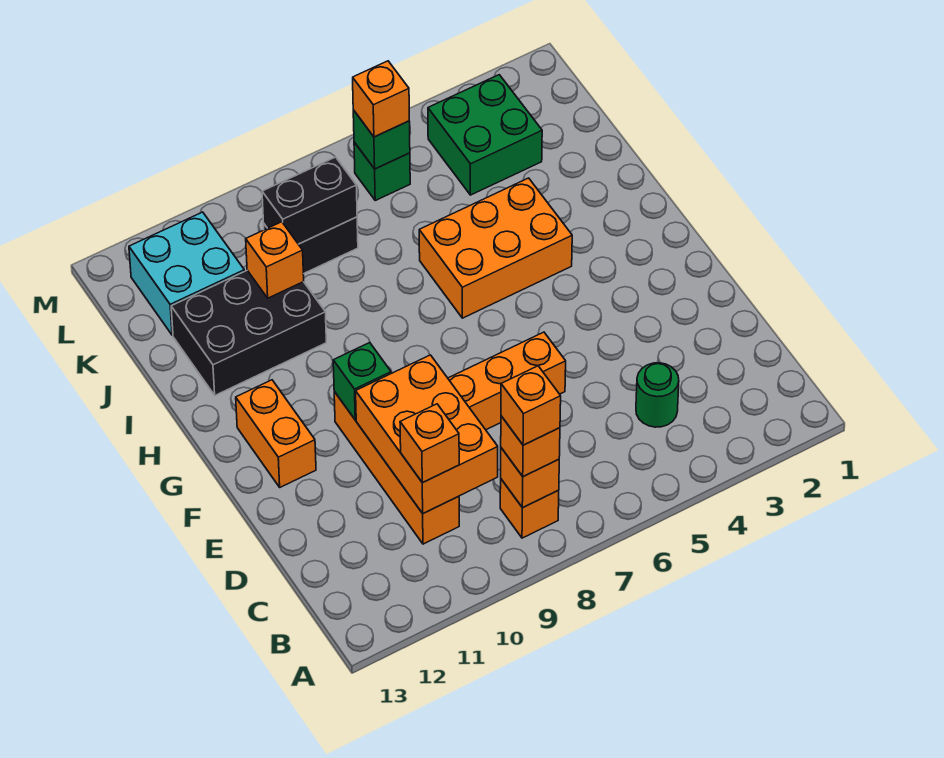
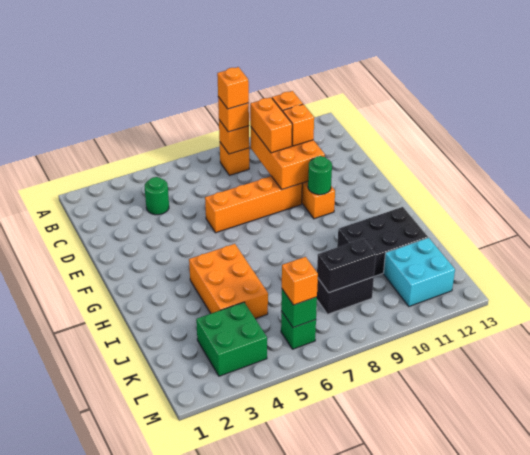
green 1x1 brick [333,343,391,420] -> green 1x1 round brick [308,156,332,195]
orange 1x2 brick [236,380,316,487] -> orange 1x2 brick moved to [250,97,292,153]
orange 2x3 brick [419,178,572,318] -> orange 2x3 brick turned to [189,244,268,319]
orange 1x1 brick [246,222,304,298] -> orange 1x1 brick moved to [283,104,314,146]

